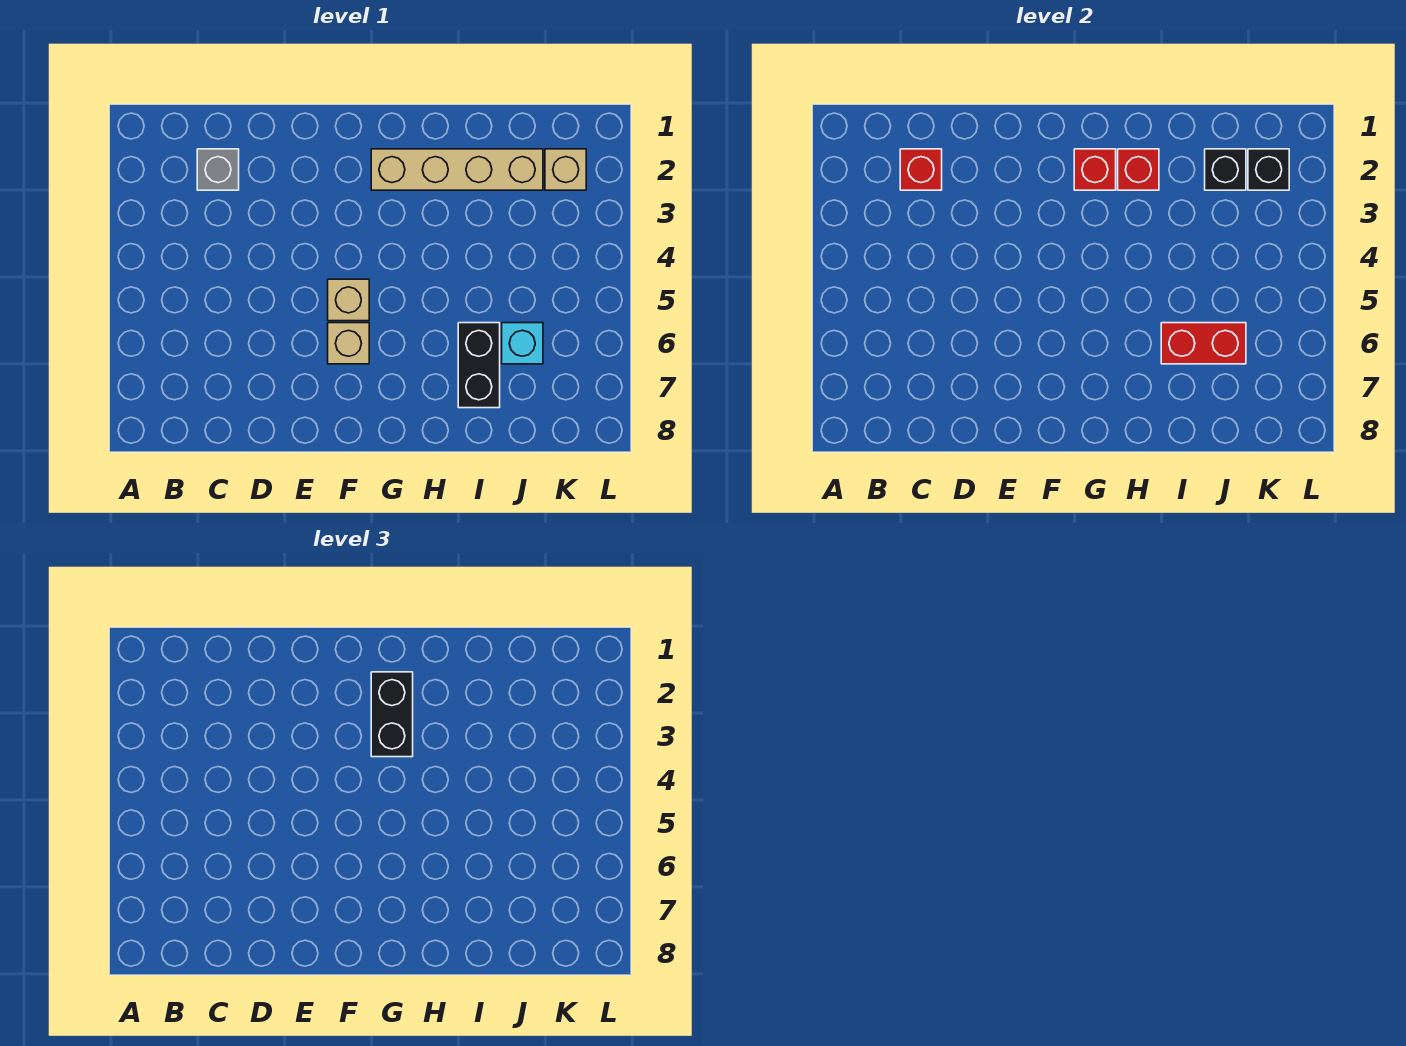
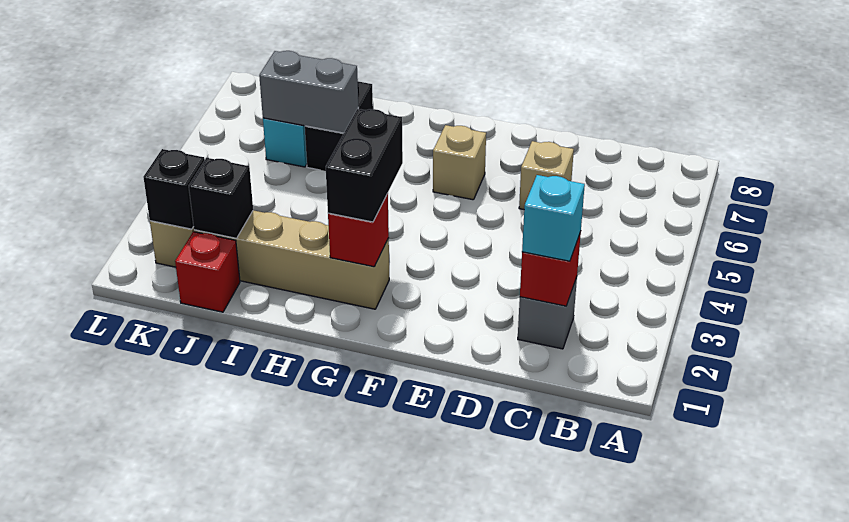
none -> cyan 1x1 brick [522,175,585,261]
tan 1x1 brick [328,279,369,321] -> tan 1x1 brick moved to [519,141,574,209]
red 1x1 brick [1118,149,1159,190] -> red 1x1 brick moved to [175,232,240,312]
red 1x2 brick [1161,323,1246,364] -> grey 1x2 brick [259,51,358,133]

